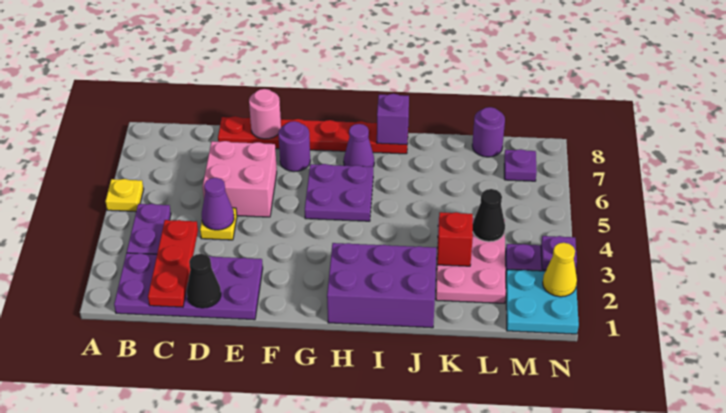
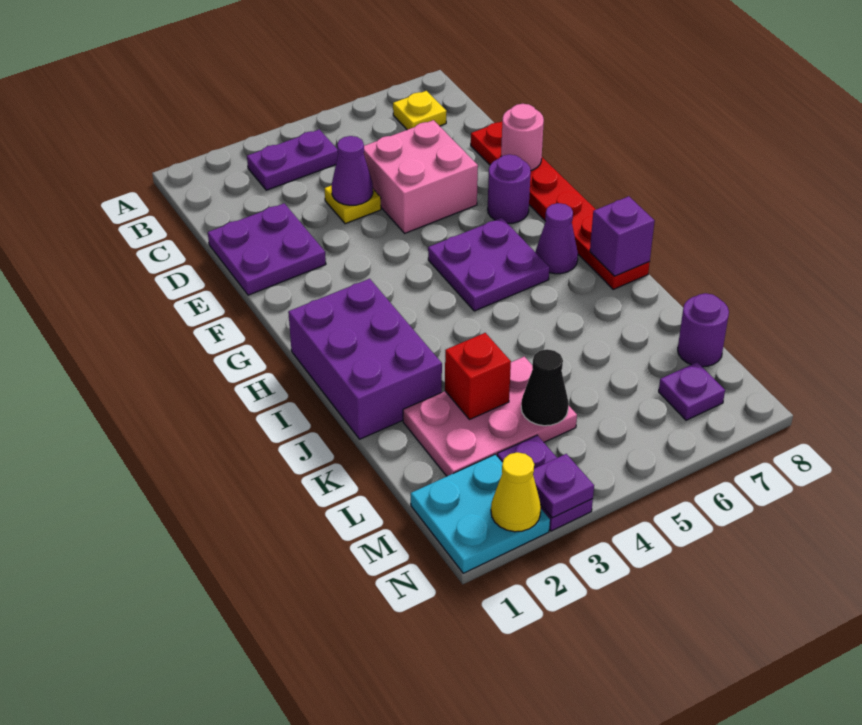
yellow 1x1 plate [105,179,144,212] -> yellow 1x1 plate moved to [393,91,447,130]
purple 2x4 plate [114,253,263,320] -> purple 2x2 plate [208,203,326,295]
red 1x3 plate [148,220,198,307] -> none
black 1x1 cone [187,254,221,308] -> none

